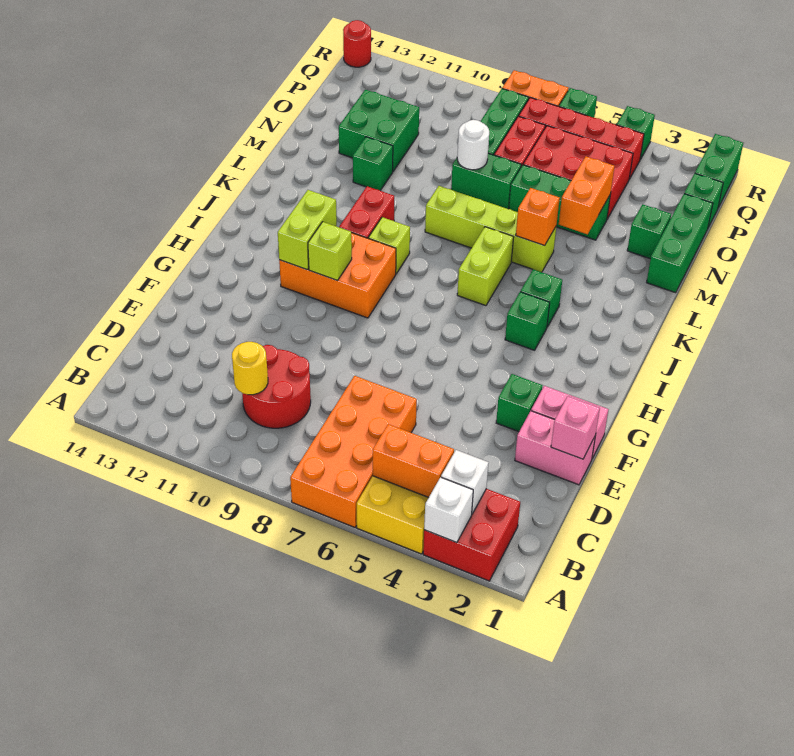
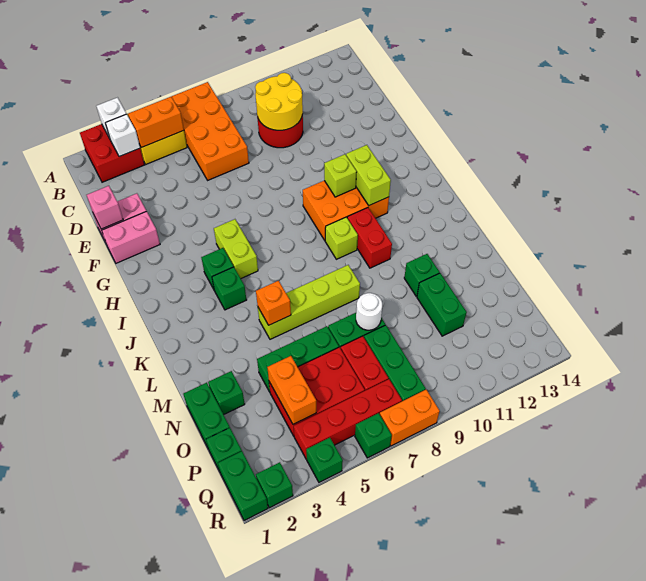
yellow 1x1 round brick [232,342,268,395] -> yellow 2x2 round brick [255,73,303,130]
green 1x1 brick [496,374,542,432] -> green 1x1 brick moved to [256,462,293,508]
lime 1x2 brick [457,227,514,306] -> lime 1x2 brick moved to [214,219,258,278]
green 1x3 brick [647,194,713,293] -> green 1x2 brick [183,383,230,448]
orange 1x2 brick [559,157,614,234] -> orange 1x2 brick moved to [267,356,316,424]
green 2x2 brick [339,90,419,171] -> green 1x2 brick [417,273,467,336]
red 1x1 round brick [343,20,371,67] -> none

